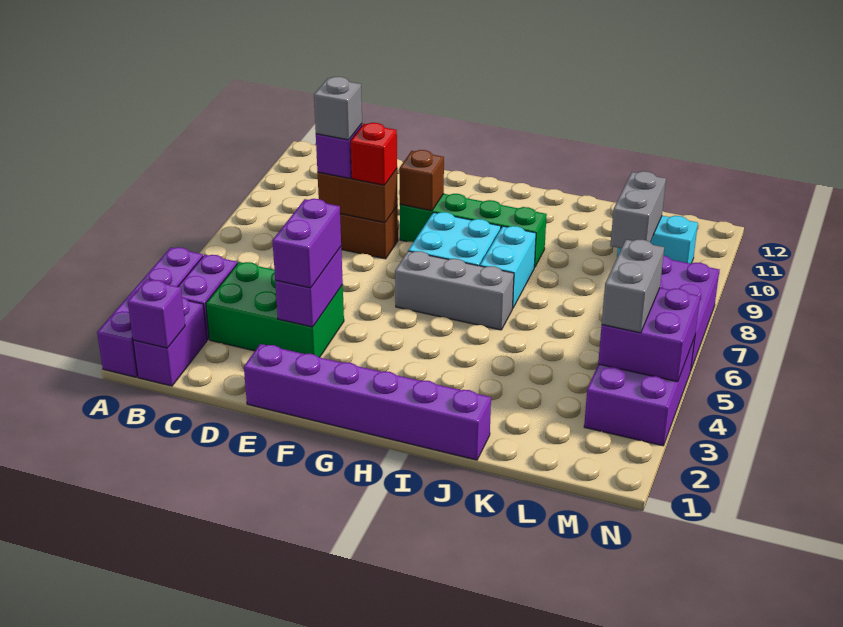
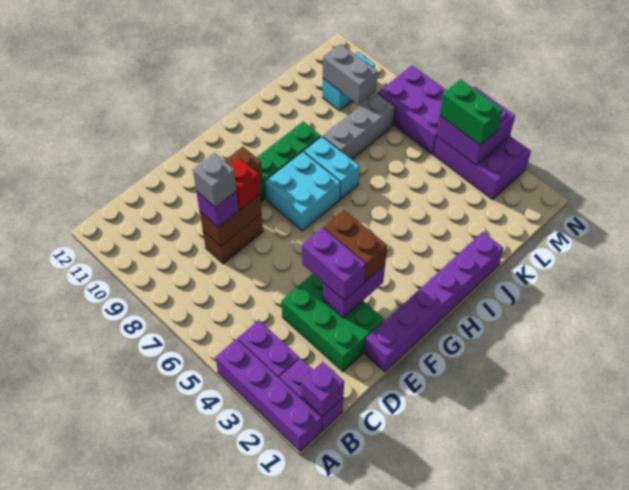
green 2x3 brick [206,262,344,357] -> green 2x3 brick turned to [281,274,385,372]
purple 1x2 brick [275,247,343,327] -> purple 1x2 brick turned to [323,265,385,318]
none -> brown 1x2 brick [324,210,387,281]
grey 1x3 brick [395,251,514,330] -> grey 1x3 brick moved to [323,93,395,160]
grey 1x2 brick [602,239,664,333] -> green 1x2 brick [440,79,503,145]

